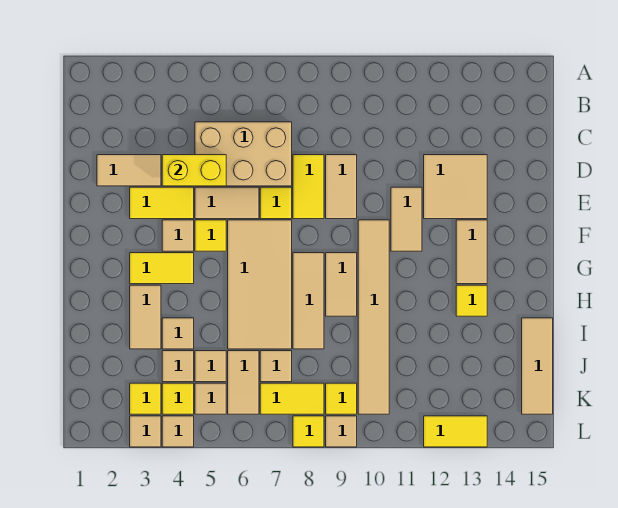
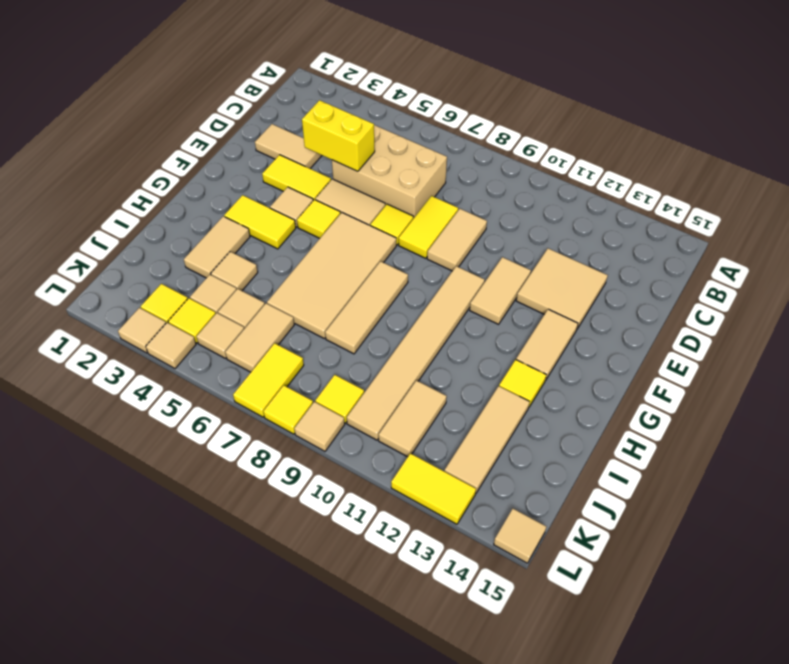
tan 1x2 tile [326,253,357,316] -> tan 1x2 tile moved to [379,380,447,457]
tan 1x3 tile [522,318,553,414] -> tan 1x3 tile moved to [444,386,530,493]
tan 1x1 tile [260,351,292,382] -> tan 1x1 tile moved to [494,509,546,563]
yellow 1x2 tile [260,383,324,414] -> yellow 1x2 tile turned to [233,343,304,417]

